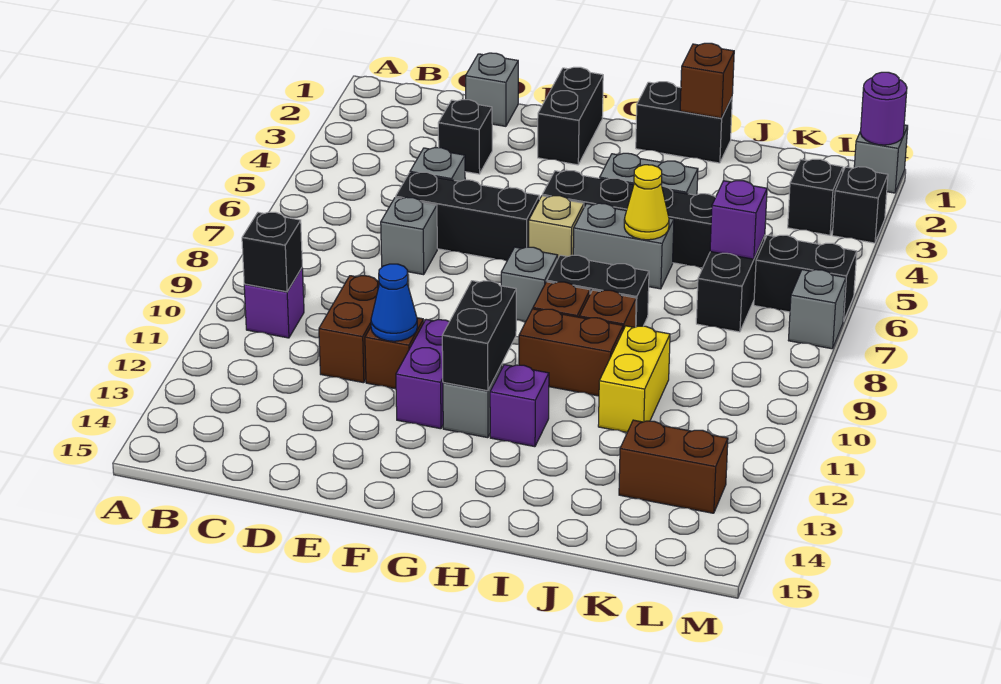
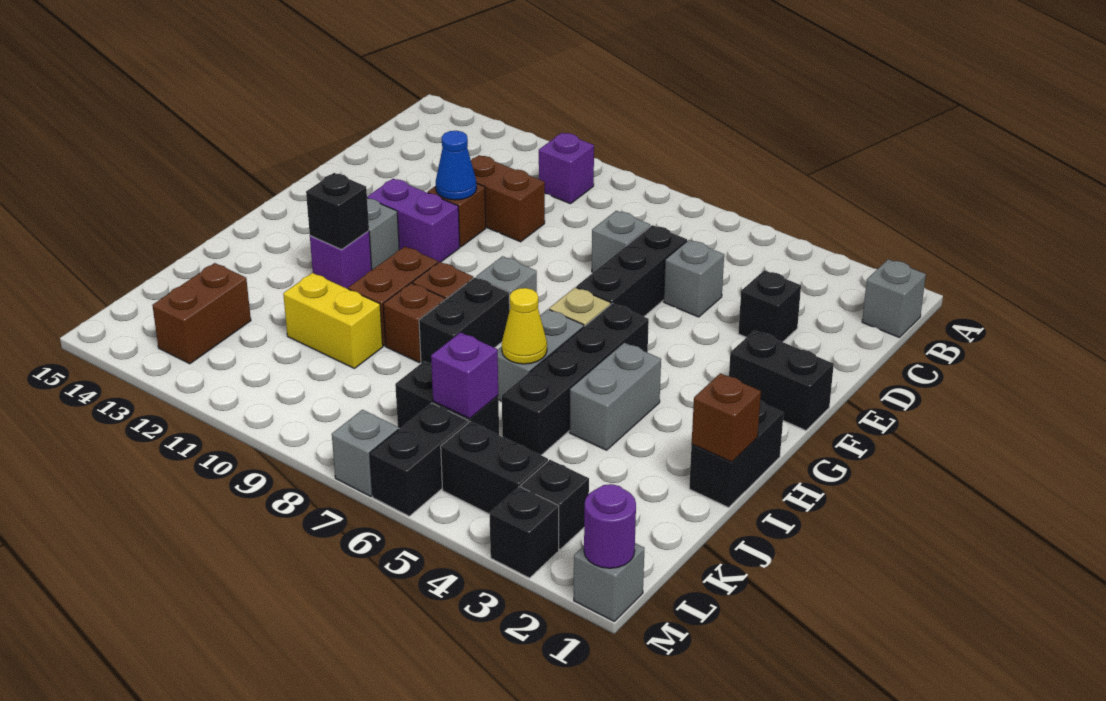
black 1x1 brick [242,212,302,292] -> black 1x1 brick moved to [306,173,369,249]
grey 1x1 brick [466,53,518,126] -> grey 1x1 brick moved to [862,259,926,338]
black 1x2 brick [442,281,516,391] -> black 1x2 brick moved to [441,422,548,514]

